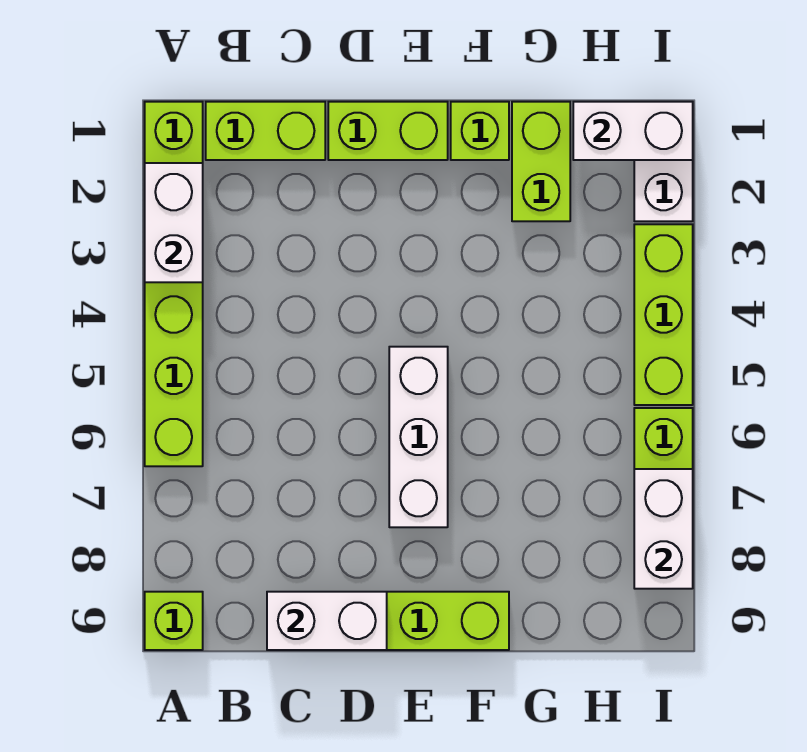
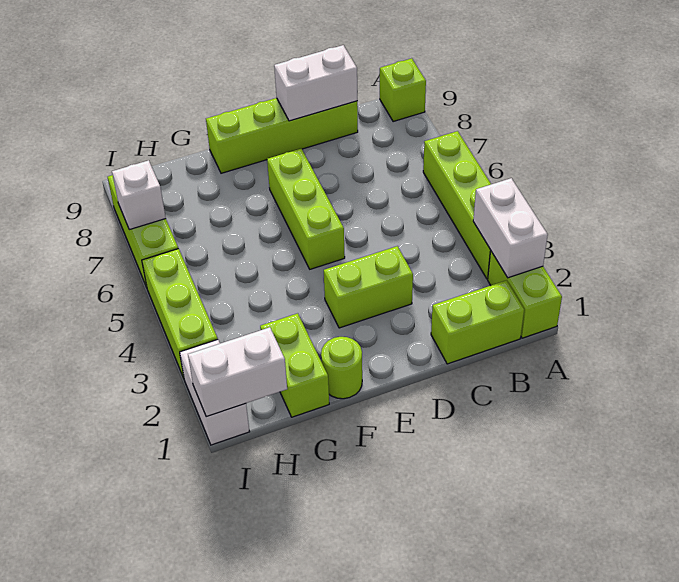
lime 1x2 brick [328,102,448,160] -> lime 1x2 brick moved to [324,246,413,328]
white 1x3 brick [389,347,448,527] -> lime 1x3 brick [267,149,345,269]
lime 1x1 brick [451,102,509,160] -> lime 1x1 round brick [321,337,362,399]
white 1x2 brick [634,469,693,589] -> white 1x1 brick [112,160,166,230]

